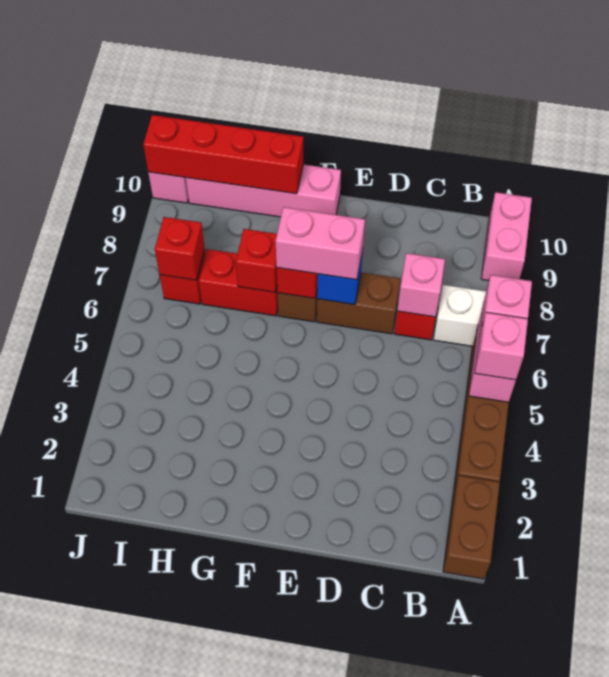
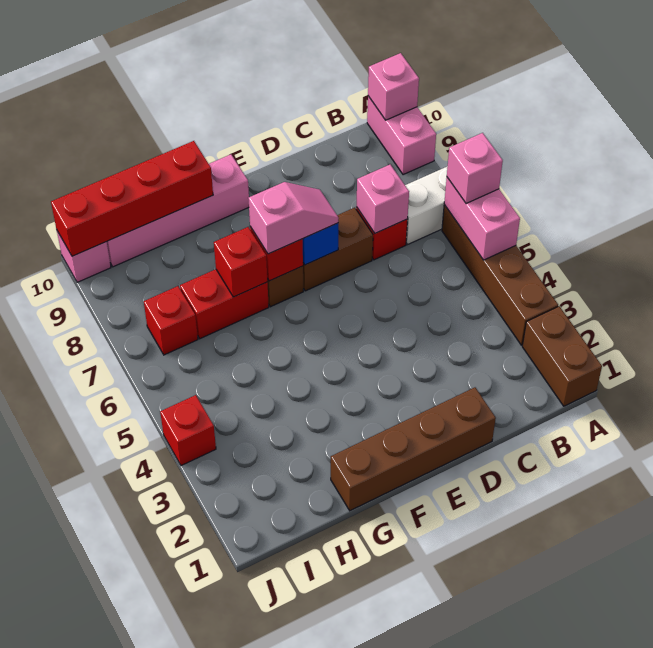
pink 1x1 brick [475,313,528,380] -> pink 1x1 brick moved to [368,53,419,120]
none -> brown 1x4 brick [331,388,496,511]
pink 1x2 brick [276,207,365,280] -> pink 1x2 slope [248,182,339,254]
red 1x1 brick [155,217,205,280] -> red 1x1 brick moved to [160,395,216,466]

